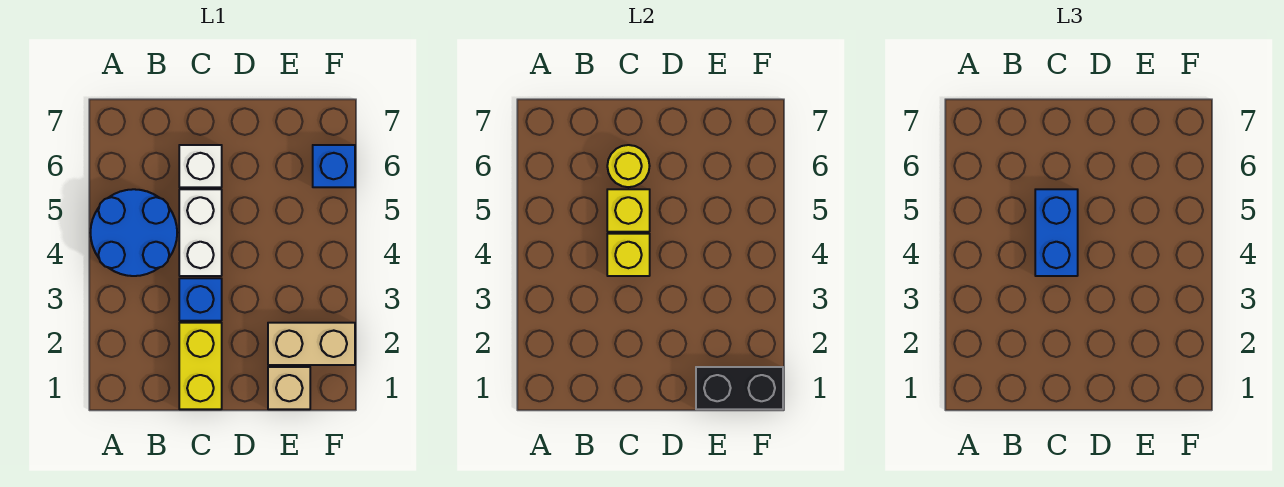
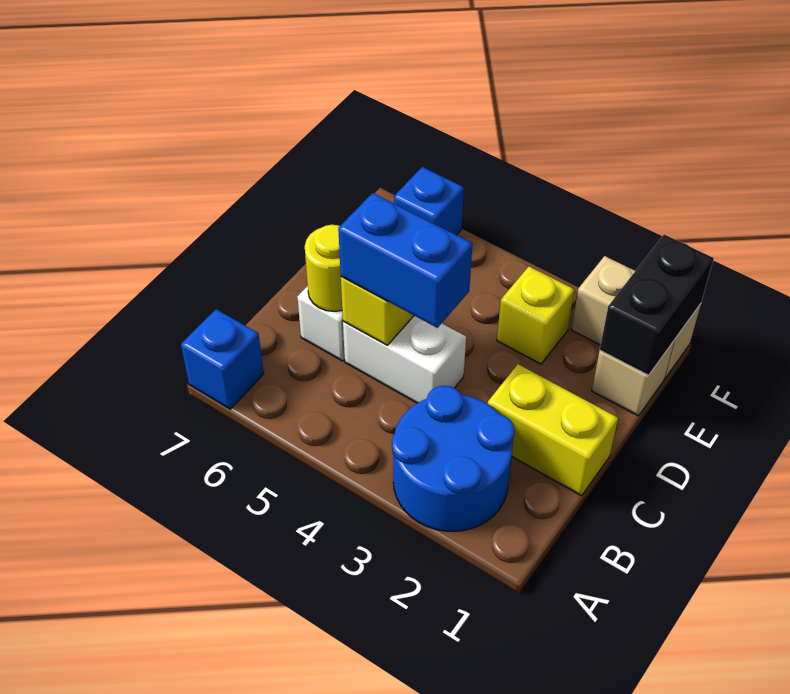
blue 2x2 round brick [91,189,177,276] -> blue 2x2 round brick moved to [392,386,514,532]
blue 1x1 brick [179,278,222,321] -> blue 1x1 brick moved to [181,309,264,409]
yellow 1x1 brick [607,234,650,276] -> yellow 1x1 brick moved to [497,267,574,364]
tan 1x2 brick [268,323,355,365] -> tan 1x2 brick turned to [571,256,701,378]

